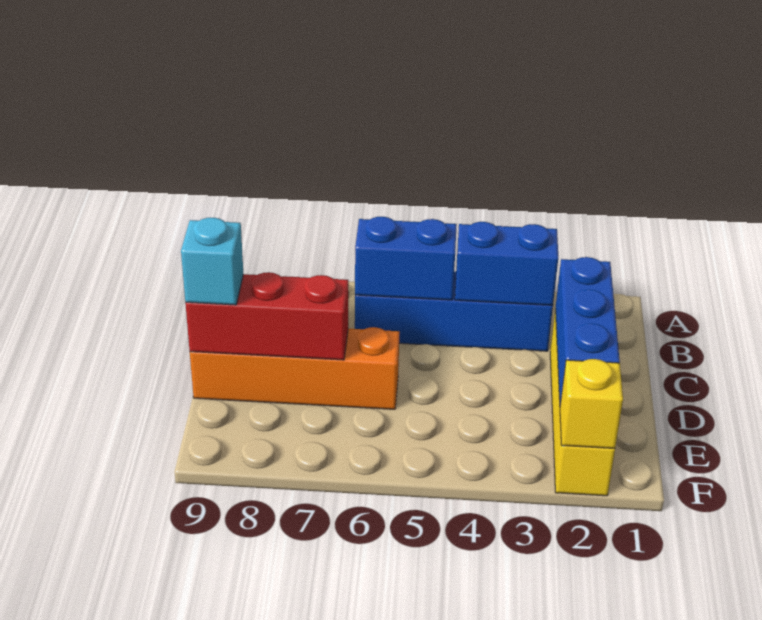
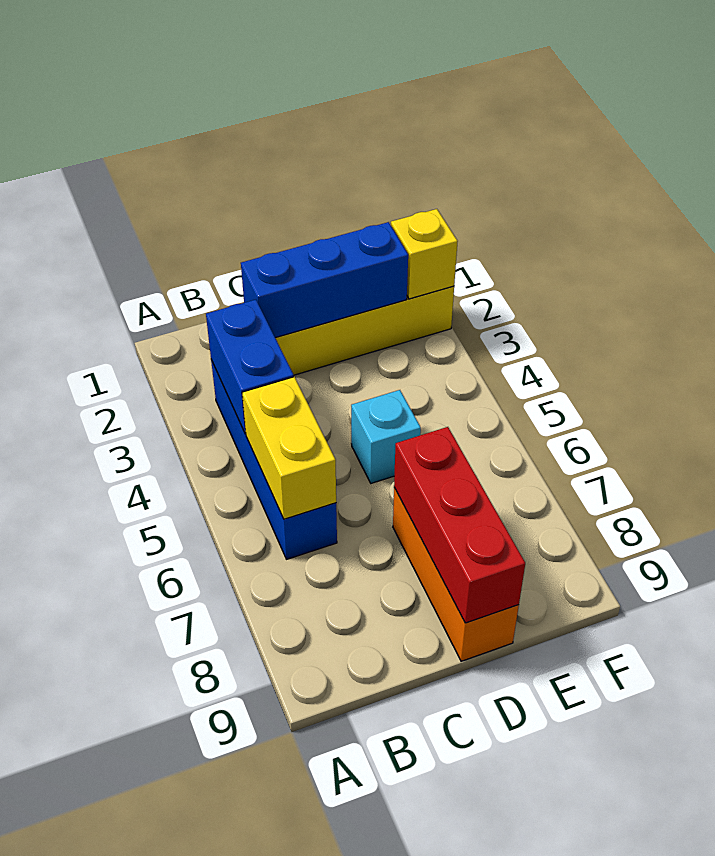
blue 1x2 brick [355,217,457,300] -> yellow 1x2 brick [242,377,336,519]
orange 1x4 brick [190,327,400,409] -> orange 1x3 brick [393,488,519,661]
cyan 1x1 brick [181,218,243,305] -> cyan 1x1 brick moved to [351,390,421,483]

